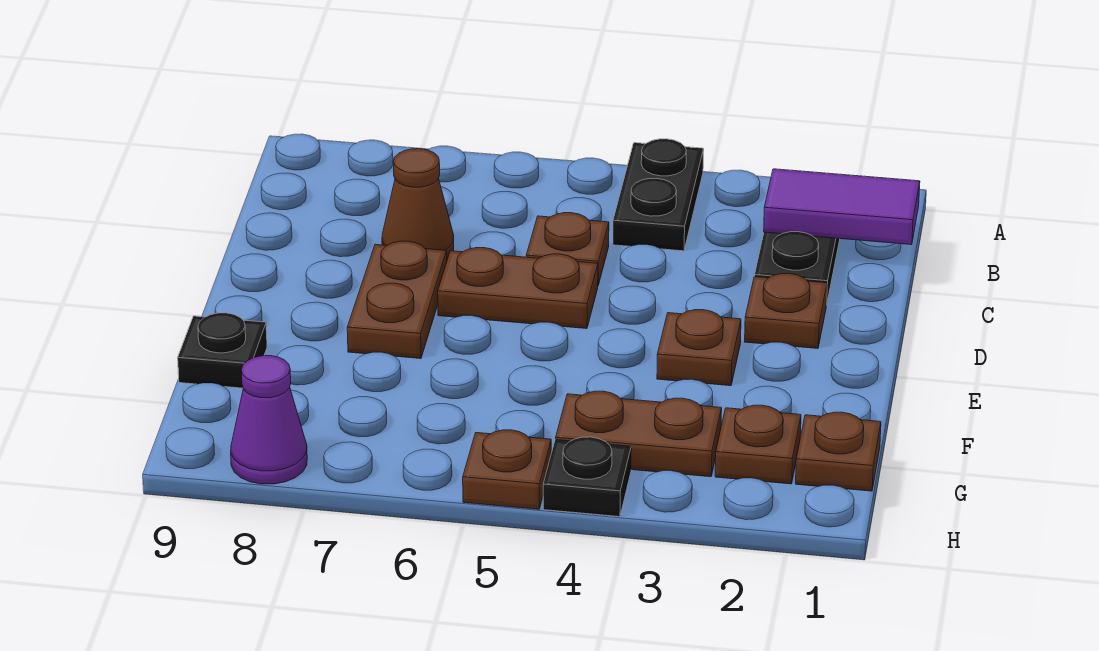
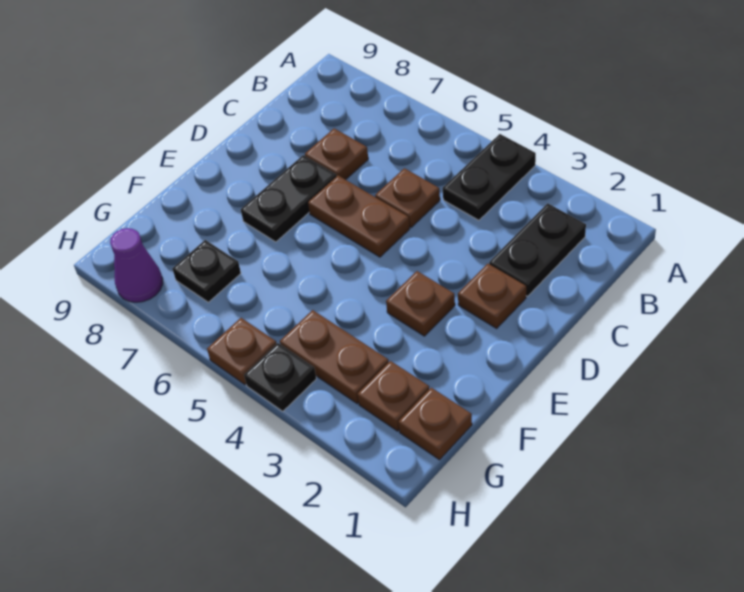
purple 1x2 tile [764,169,920,245] -> none
brown 1x1 cone [382,149,454,259] -> brown 1x1 plate [305,128,368,180]
brown 1x2 plate [347,241,447,359] -> black 1x2 plate [241,155,337,242]
black 1x1 plate [178,313,267,388] -> black 1x1 plate moved to [172,240,241,302]

